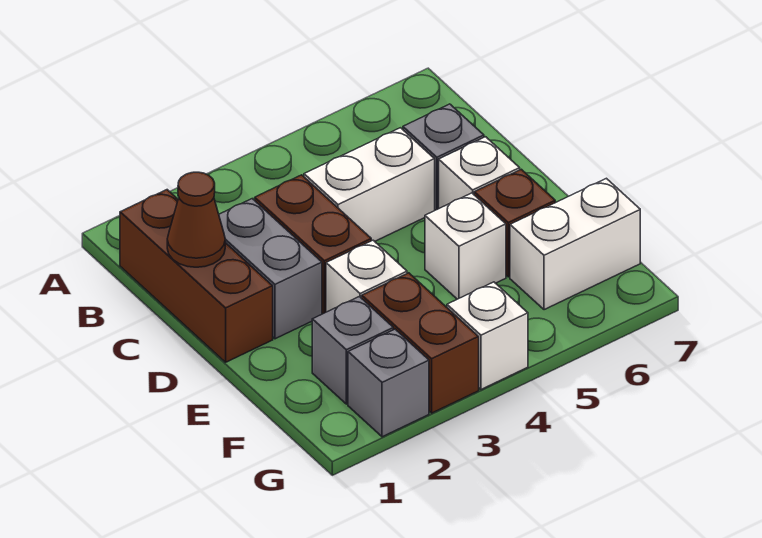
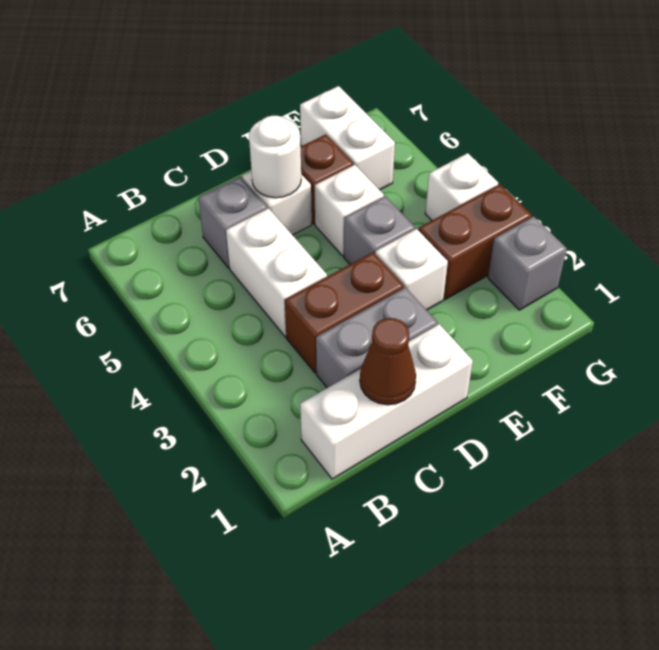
brown 1x3 brick [120,190,273,362] -> white 1x3 brick [300,324,473,479]
none -> white 1x1 round brick [249,116,301,198]
grey 1x1 brick [312,297,393,404] -> grey 1x1 brick moved to [344,196,415,264]

